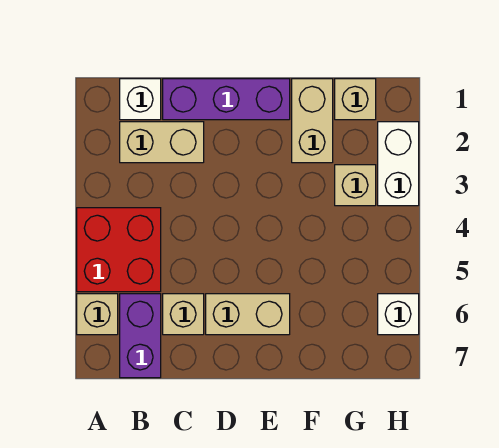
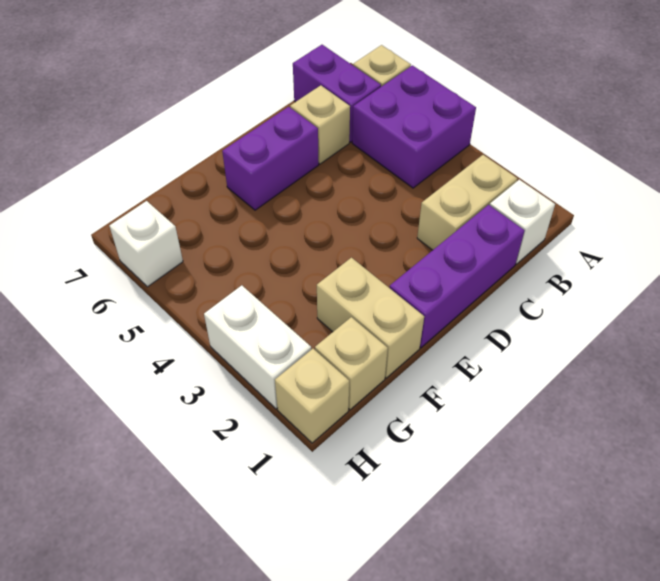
red 2x2 brick [77,208,161,292] -> purple 2x2 brick [352,65,476,188]
tan 1x2 brick [206,294,290,335] -> purple 1x2 brick [222,107,319,210]
tan 1x1 brick [335,165,376,206] -> tan 1x1 brick moved to [275,349,349,443]

